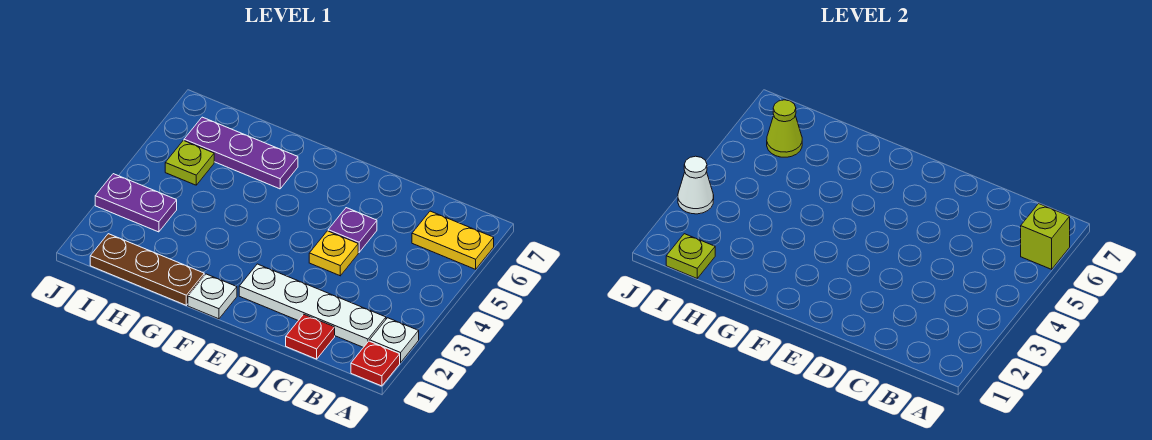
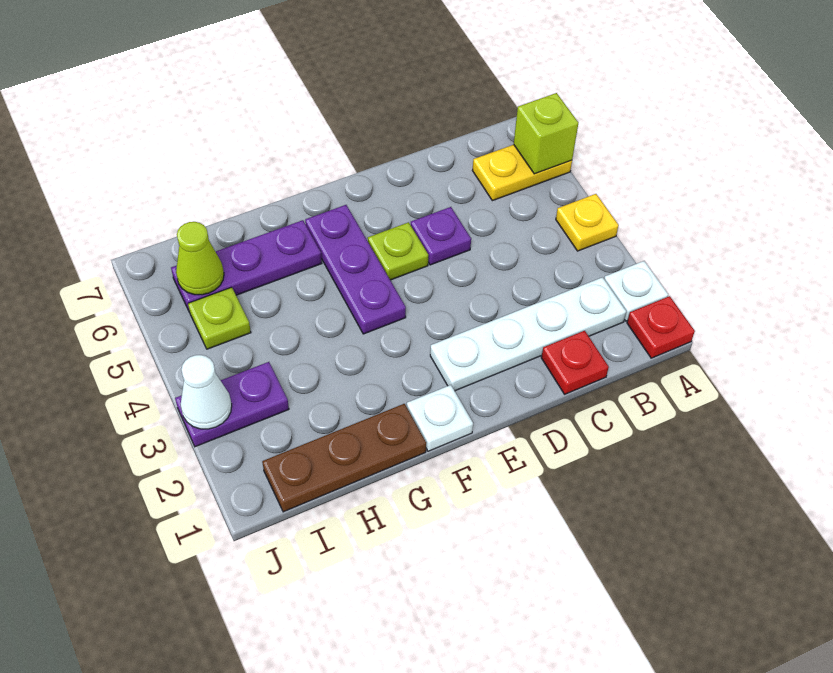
yellow 1x1 plate [309,231,358,276] -> yellow 1x1 plate moved to [556,194,619,251]
none -> purple 1x3 plate [305,205,406,334]
lime 1x1 plate [666,234,715,278] -> lime 1x1 plate moved to [368,222,428,280]

